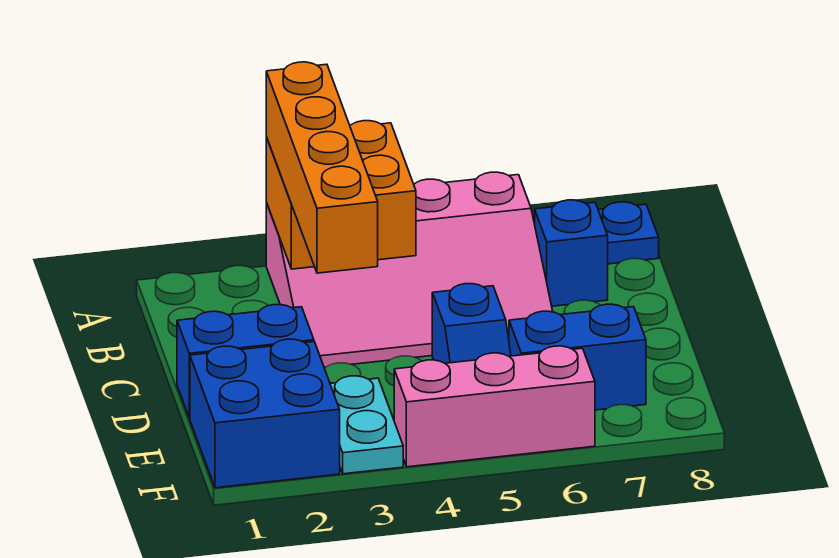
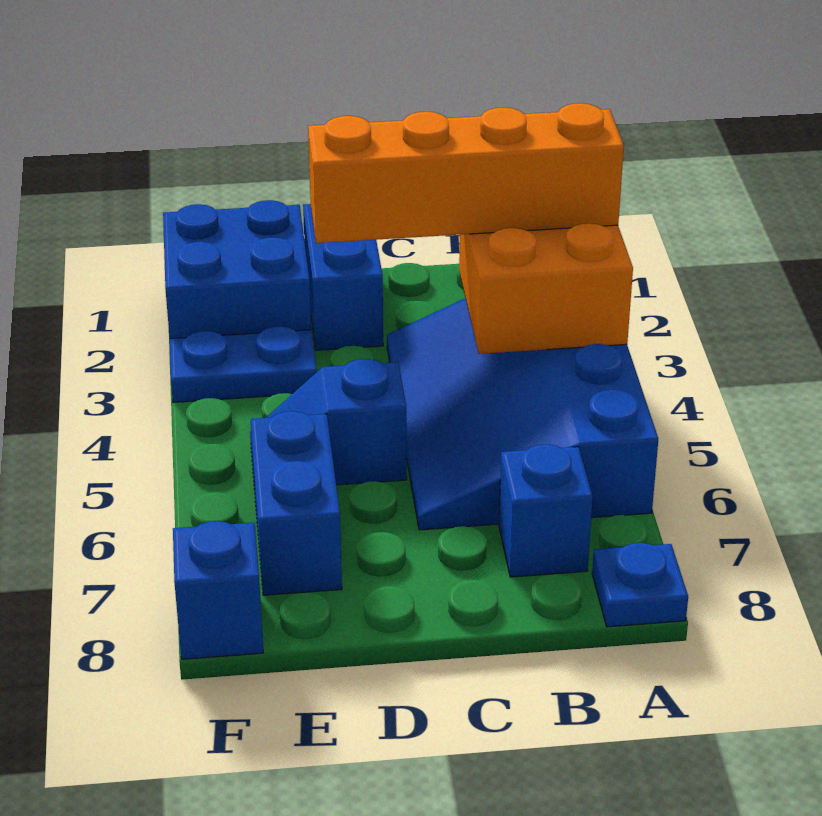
pink 3x4 slope [266,172,553,367] -> blue 3x4 slope [387,298,658,530]
cyan 1x2 plate [330,376,403,474] -> blue 1x2 plate [170,326,317,402]
pink 1x3 brick [394,346,595,467] -> none
none -> blue 1x1 brick [173,521,263,659]

